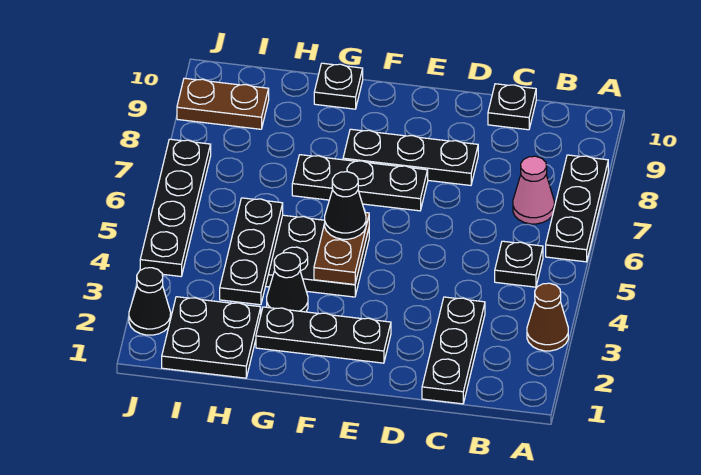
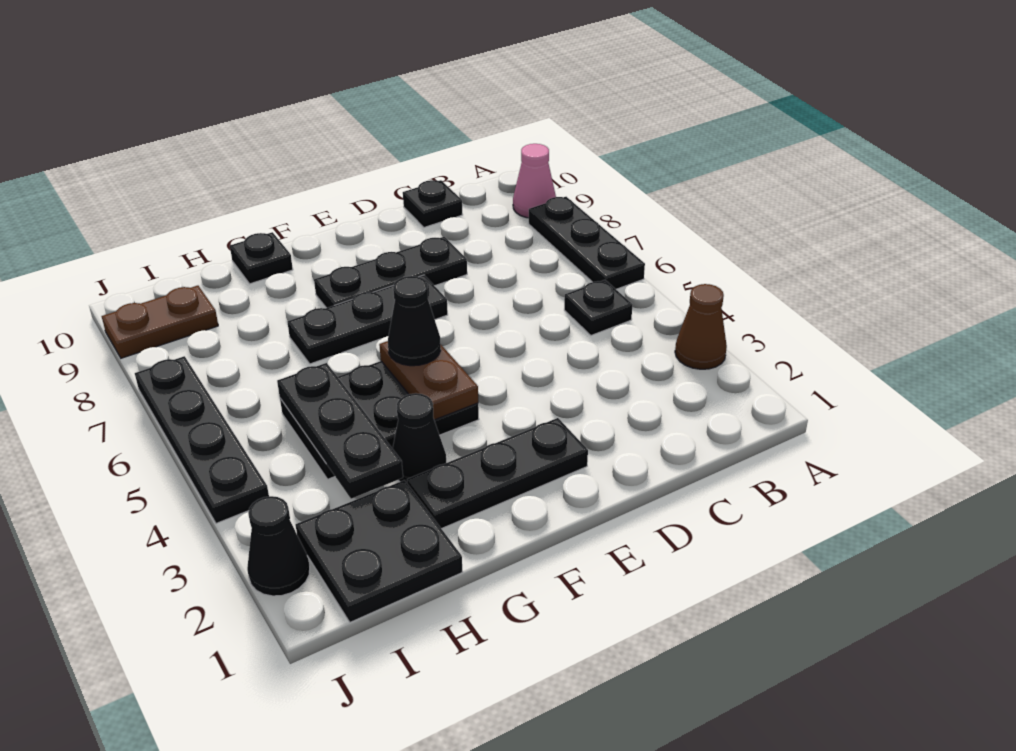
pink 1x1 cone [513,156,554,224] -> pink 1x1 cone moved to [513,144,556,218]
black 1x3 plate [422,297,485,404] -> none

